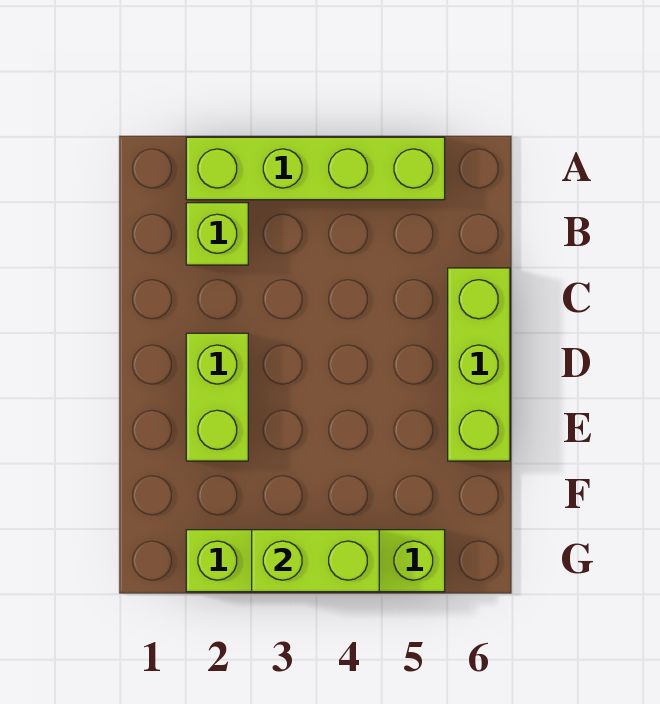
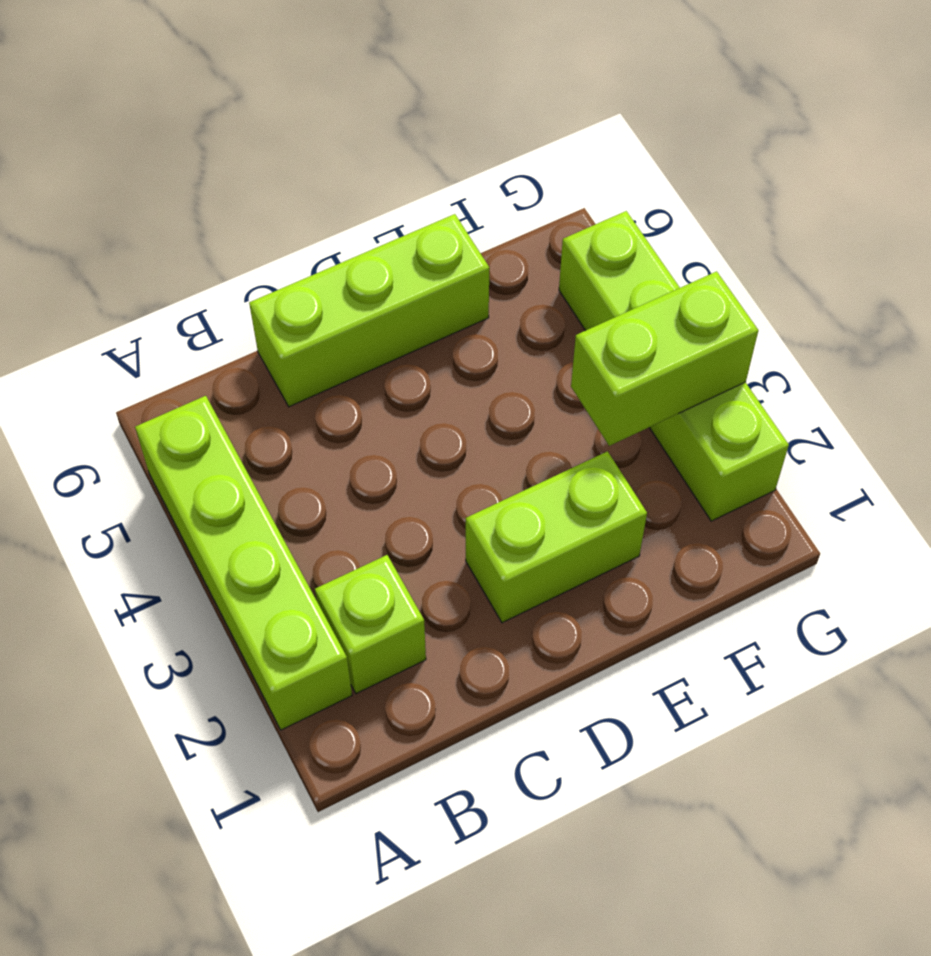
lime 1x2 brick [252,530,379,592] -> lime 1x2 brick turned to [571,271,758,446]

